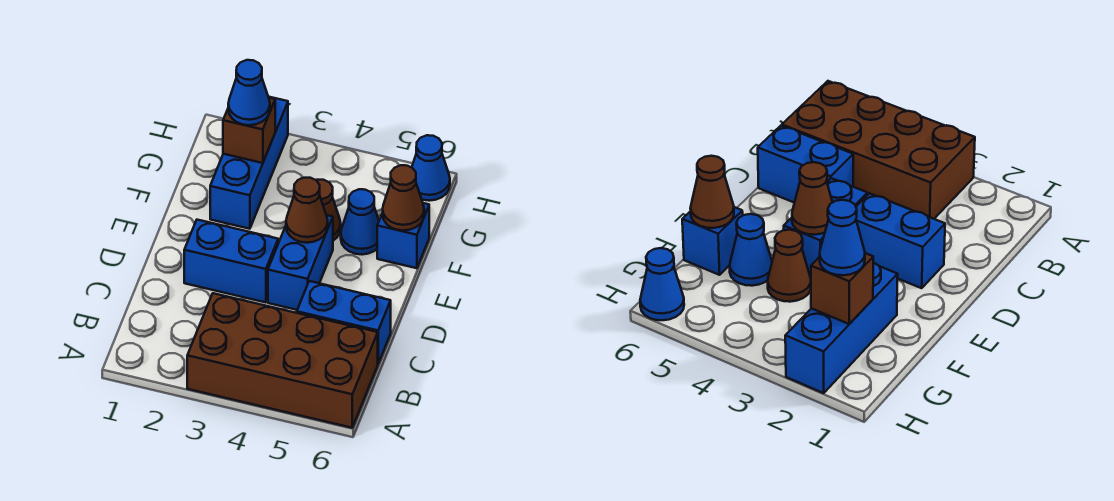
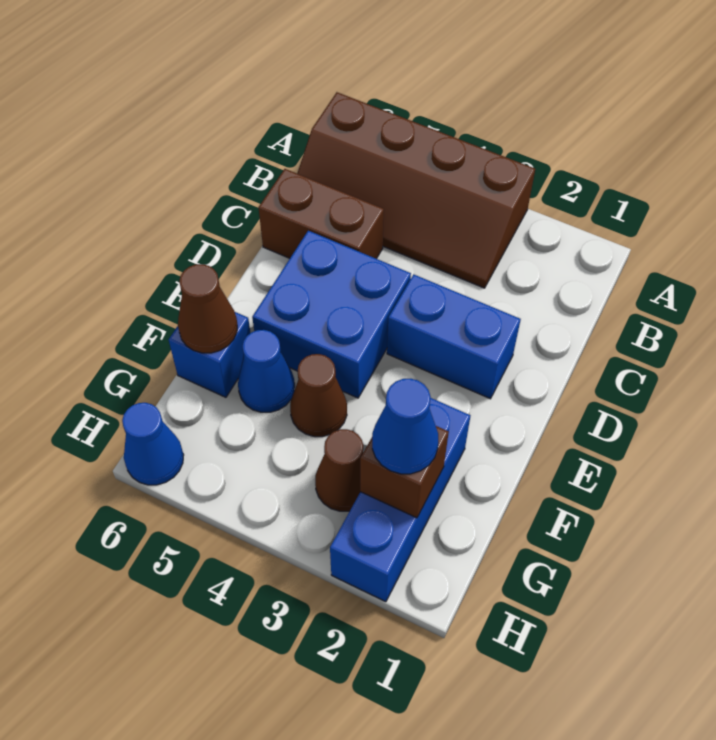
brown 2x4 brick [187,293,378,428] -> brown 2x4 slope [297,92,535,288]
blue 1x2 brick [297,281,391,363] -> brown 1x2 brick [259,169,384,259]
blue 1x2 brick [268,215,333,310] -> blue 2x2 brick [252,231,411,398]
brown 1x1 cone [286,178,328,243] -> brown 1x1 cone moved to [315,429,363,511]

